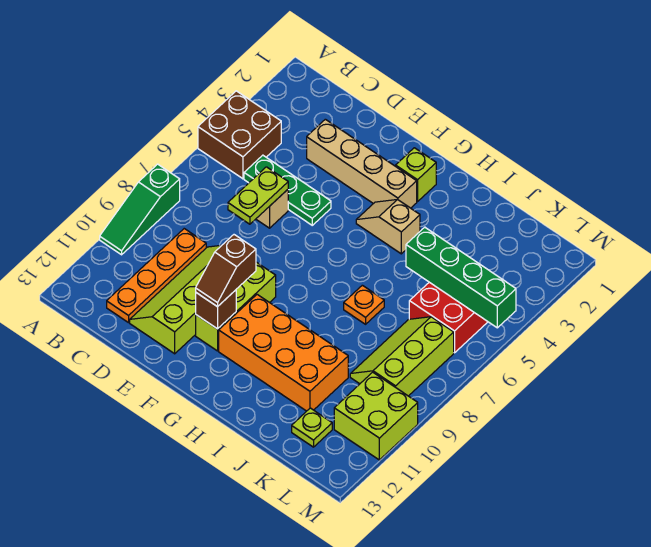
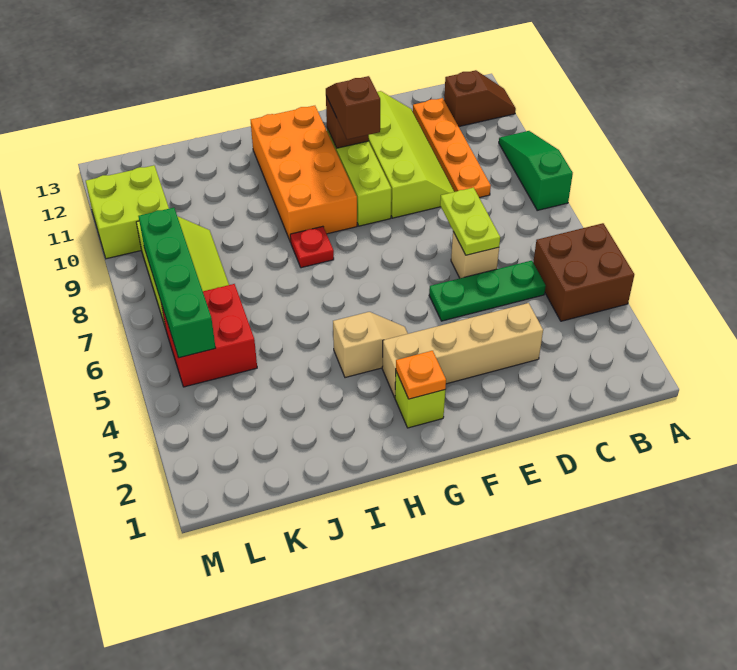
none -> brown 1x2 slope [444,70,516,127]
orange 2x4 brick [219,294,348,411] -> orange 2x4 brick turned to [251,106,357,242]
none -> red 1x1 plate [290,226,334,268]
orange 1x1 plate [344,285,384,324] -> orange 1x1 plate moved to [396,351,446,399]
green 1x4 brick [406,227,516,328] -> green 1x4 brick turned to [138,208,216,358]
lime 1x1 plate [292,408,332,447] -> none

